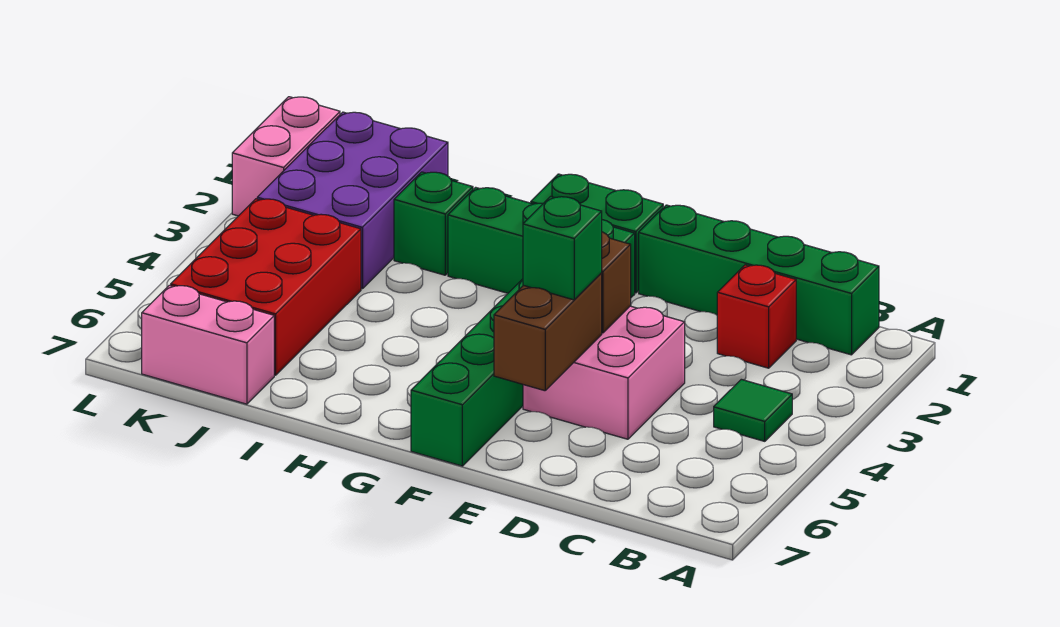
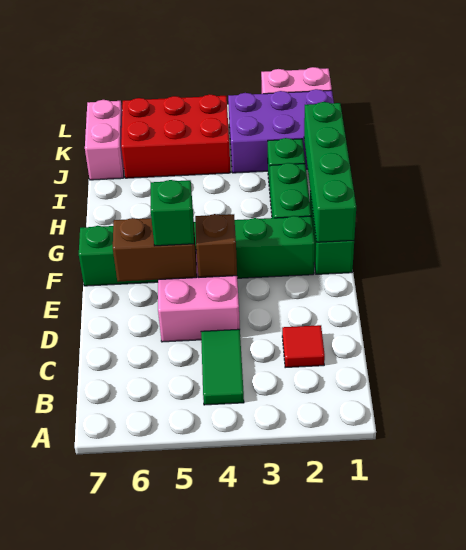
green 1x4 brick [639,205,879,355] -> green 1x4 brick moved to [304,102,356,242]
green 1x1 tile [714,379,792,441] -> green 1x2 tile [201,329,244,405]
red 1x1 brick [717,265,796,368] -> red 1x1 tile [282,325,325,368]

